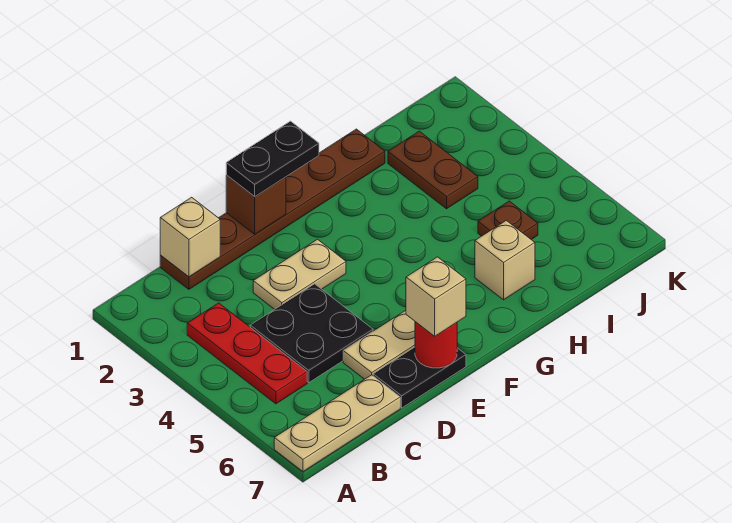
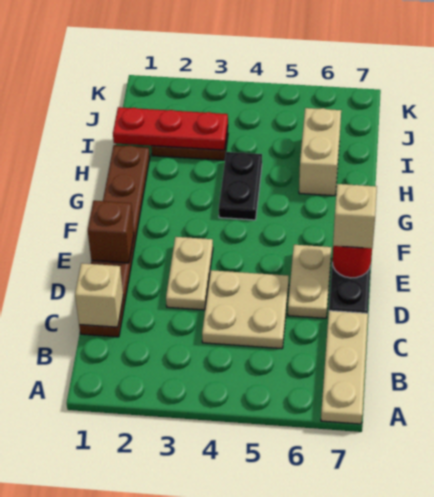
red 1x3 plate [187,303,307,404] -> red 1x3 plate moved to [113,107,228,150]
black 2x2 plate [250,284,373,383] -> tan 2x2 plate [202,270,289,349]
black 1x2 plate [226,121,319,197] -> black 1x2 plate moved to [219,152,262,220]
tan 1x1 brick [475,220,535,300] -> tan 1x2 brick [299,108,341,196]
brown 1x1 plate [478,201,538,240] -> none

